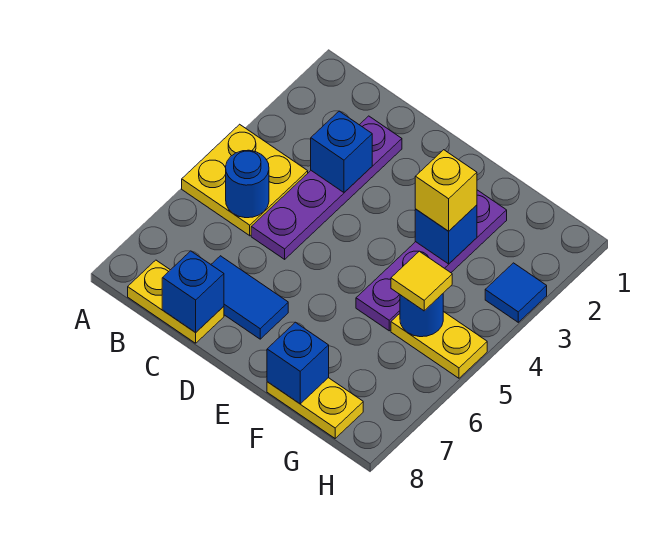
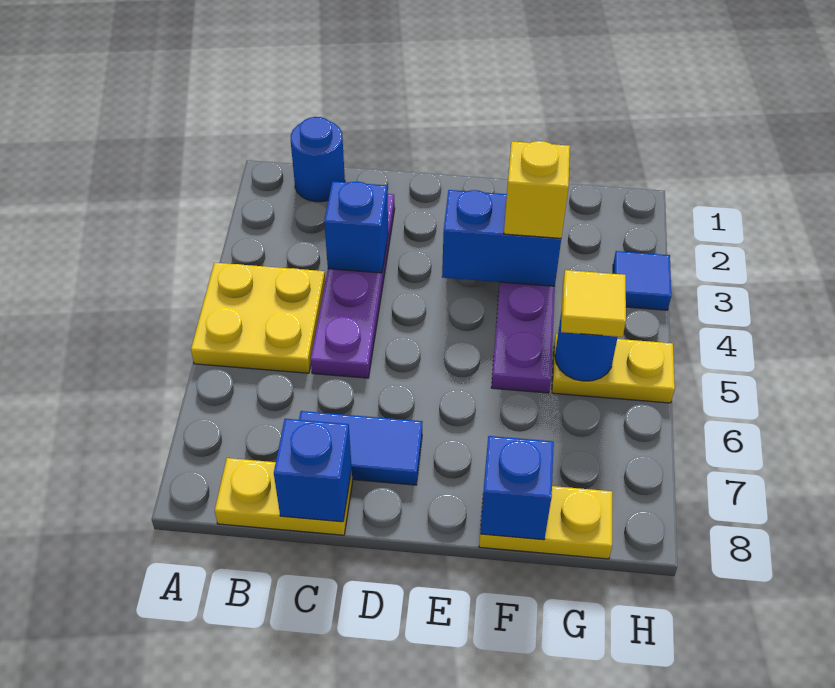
blue 1x1 round brick [226,150,269,218] -> blue 1x1 round brick moved to [291,117,345,202]
blue 1x1 brick [415,205,477,264] -> blue 1x2 brick [442,190,561,286]

